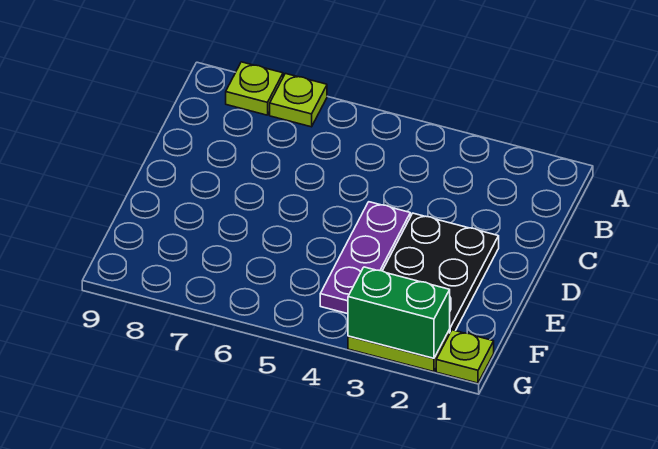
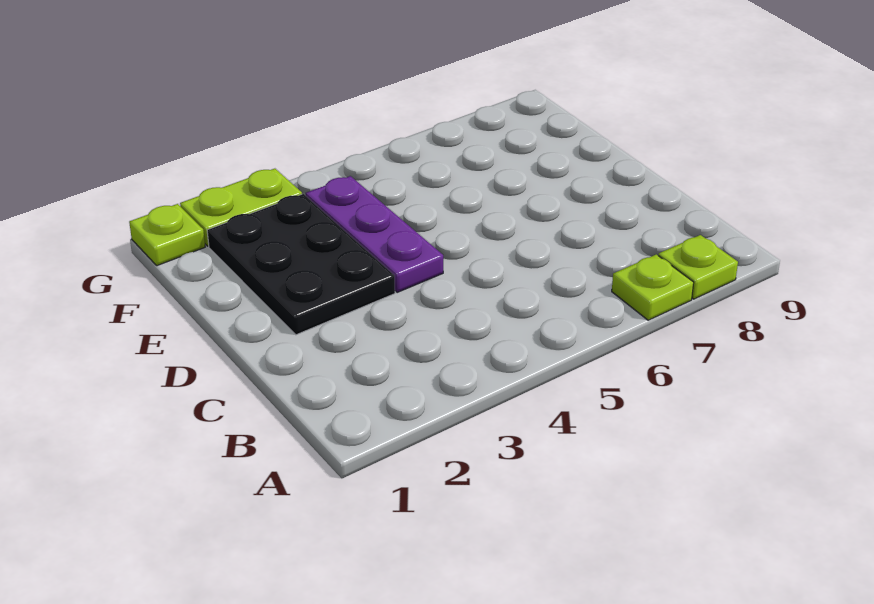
green 1x2 brick [348,267,450,358] -> none

